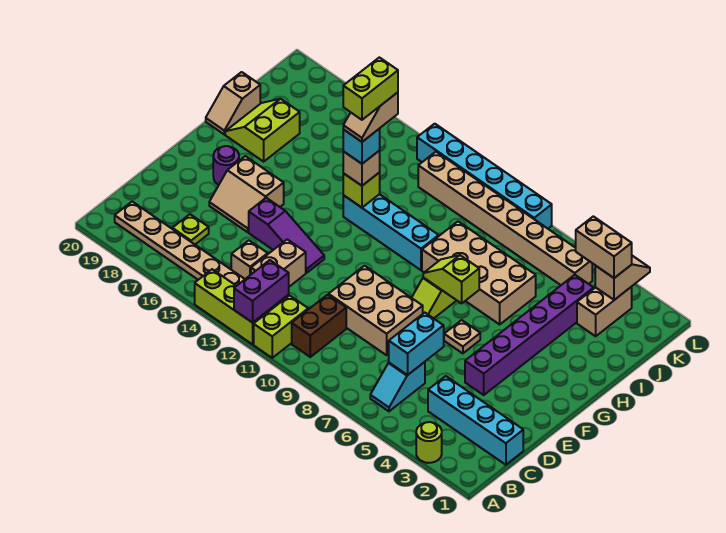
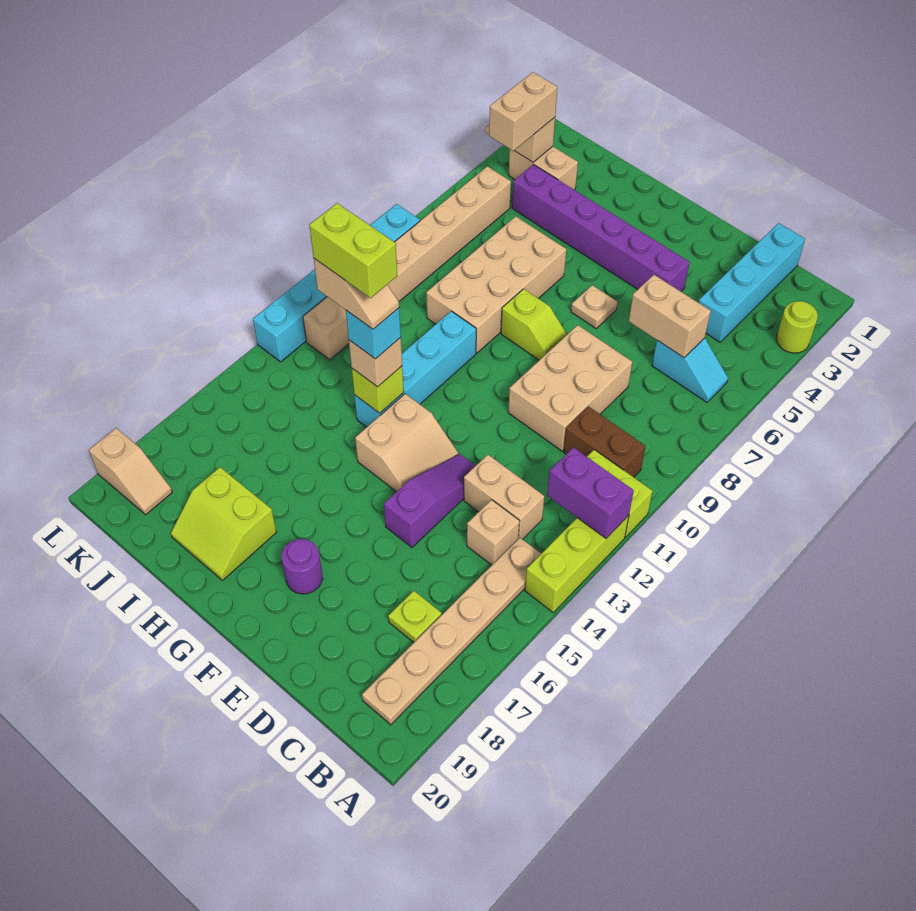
cyan 1x2 brick [389,313,444,375] -> tan 1x2 brick [629,275,711,358]
tan 2x2 slope [209,156,284,232] -> tan 2x2 slope moved to [355,394,458,492]
lime 1x2 slope [423,255,479,303] -> none
tan 1x2 slope [206,72,260,134] -> tan 1x2 slope moved to [89,428,172,515]

